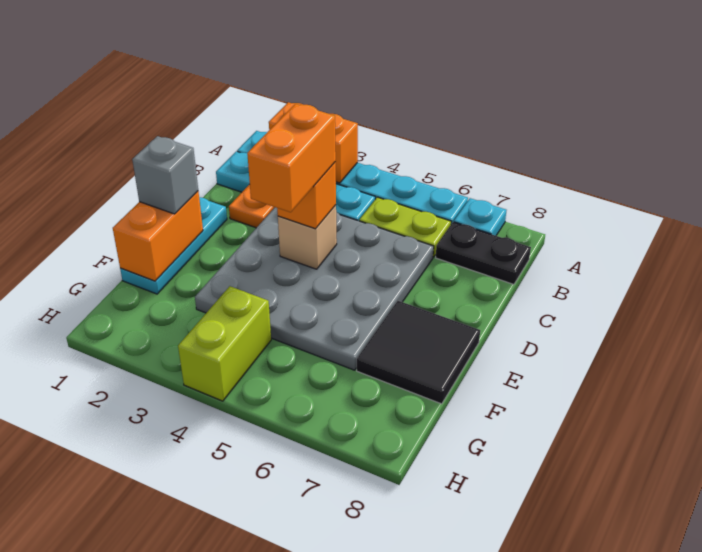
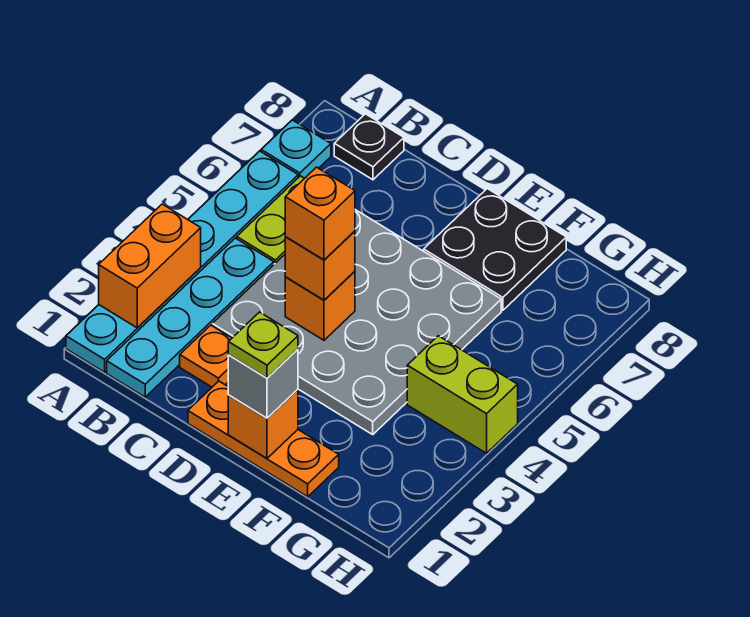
black 1x2 plate [436,222,531,284] -> black 1x1 plate [334,114,404,180]
cyan 1x3 plate [120,197,227,294] -> orange 1x3 plate [188,381,339,497]
tan 1x1 brick [278,205,337,269] -> orange 1x1 brick [285,271,355,340]
orange 1x2 brick [247,104,336,212] -> orange 1x1 brick [285,167,355,260]
orange 1x2 brick [113,191,203,281] -> orange 1x1 brick [228,389,298,458]
none -> lime 1x1 plate [228,312,298,378]
black 2x2 tile [357,301,480,404] -> black 2x2 plate [424,189,566,310]

